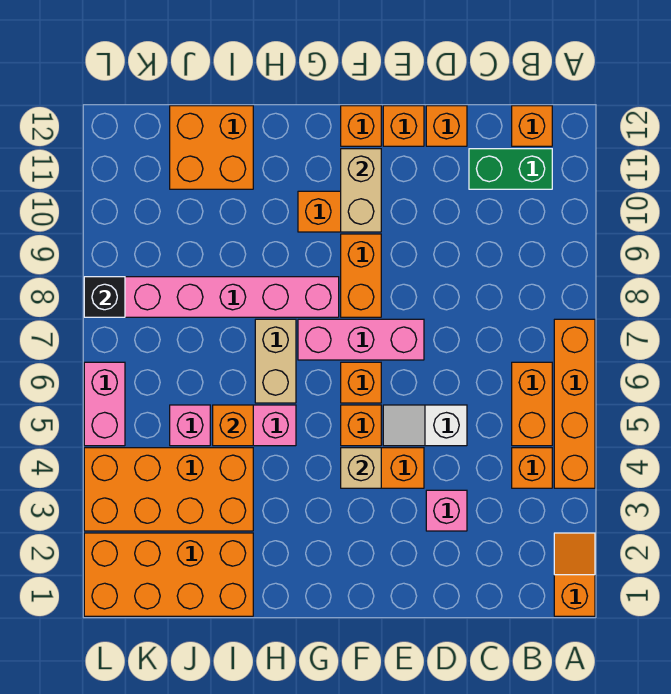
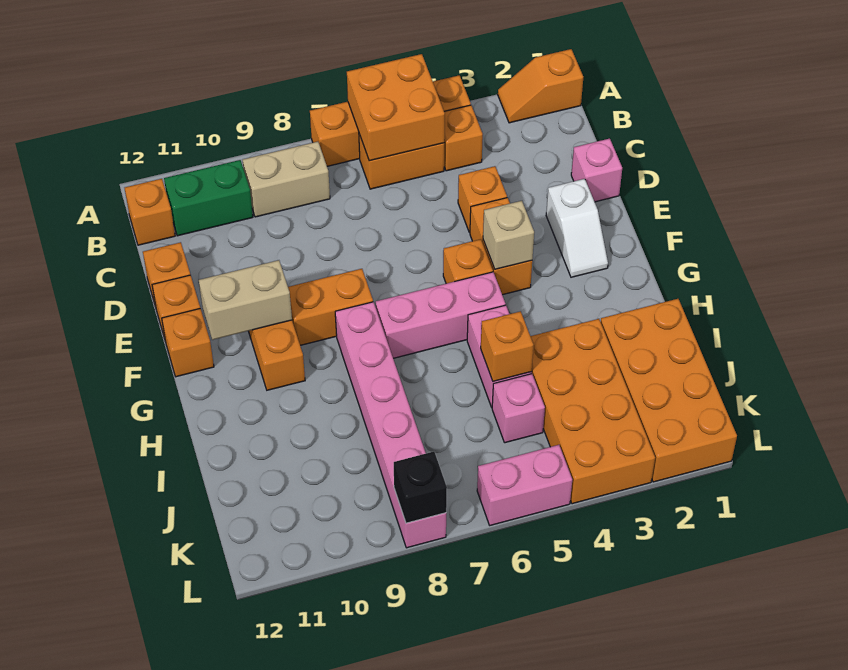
green 1x2 brick [469,149,552,189] -> green 1x2 brick turned to [164,160,253,236]
pink 1x1 brick [426,490,467,531] -> pink 1x1 brick moved to [571,138,622,202]
white 1x2 slope [383,405,467,446] -> white 1x2 slope moved to [546,179,608,277]
pink 1x3 brick [298,319,424,360] -> pink 1x3 brick turned to [376,272,505,358]
orange 1x1 brick [341,362,381,403] -> orange 1x1 brick moved to [458,166,507,233]
tan 1x2 brick [255,319,296,403] -> tan 1x2 brick moved to [243,142,330,217]
orange 2x2 brick [170,106,253,189] -> orange 2x2 brick moved to [347,54,445,161]

